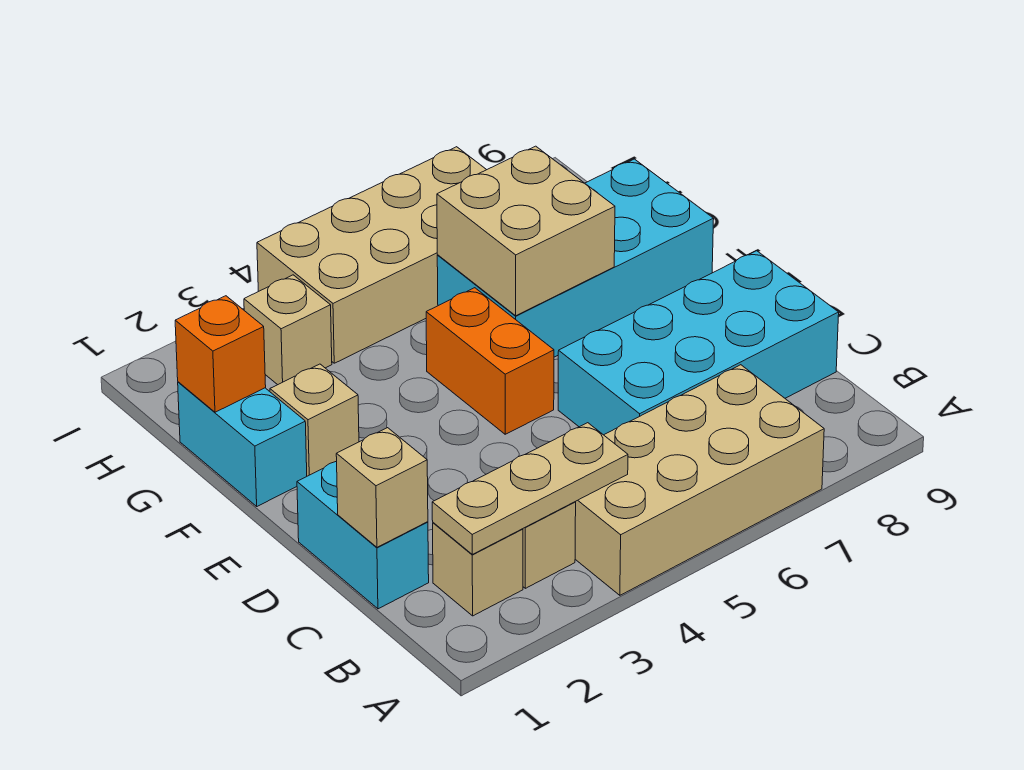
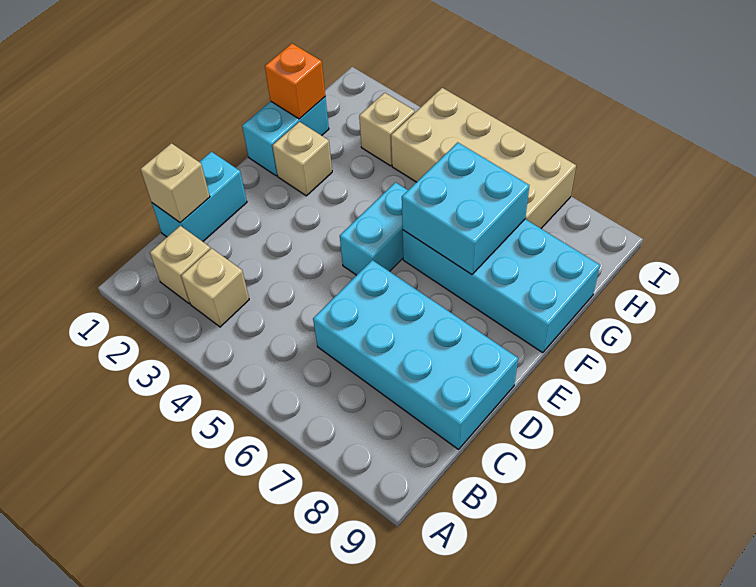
tan 2x4 brick [575,365,824,595] -> none
tan 1x3 plate [432,423,628,554] -> none
orange 1x2 brick [426,288,554,434] -> cyan 1x2 brick [340,182,408,275]
tan 2x2 brick [437,146,615,316] -> cyan 2x2 brick [402,142,529,275]

